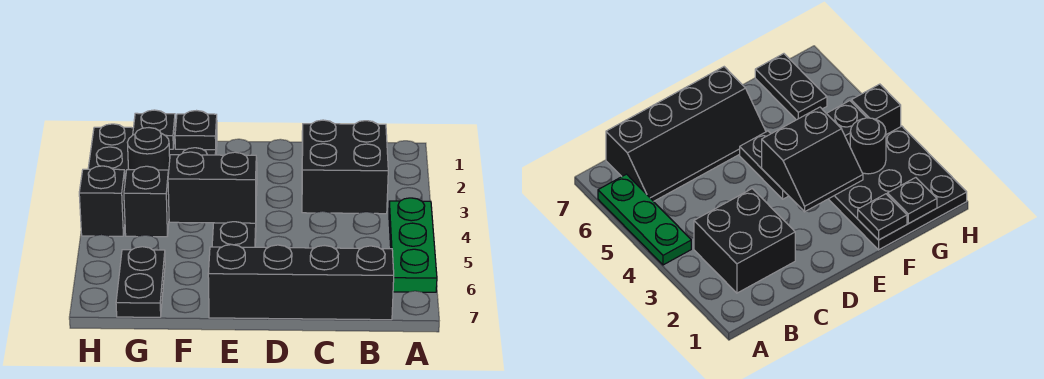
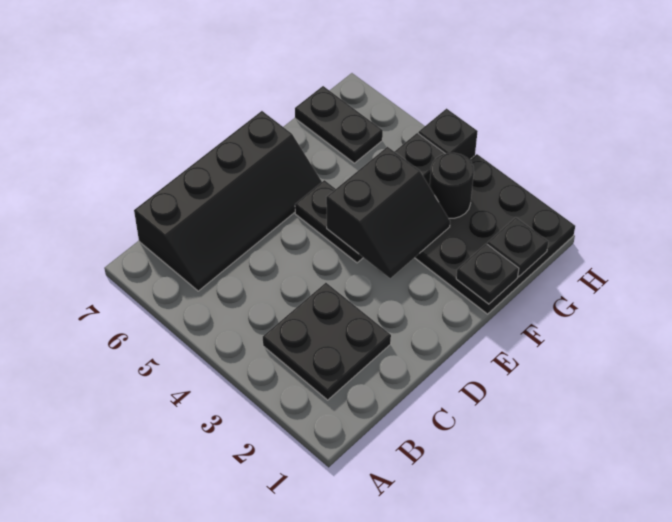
green 1x3 plate [389,198,437,292] -> none
black 2x2 brick [302,120,388,214] -> black 2x2 plate [263,283,391,400]

